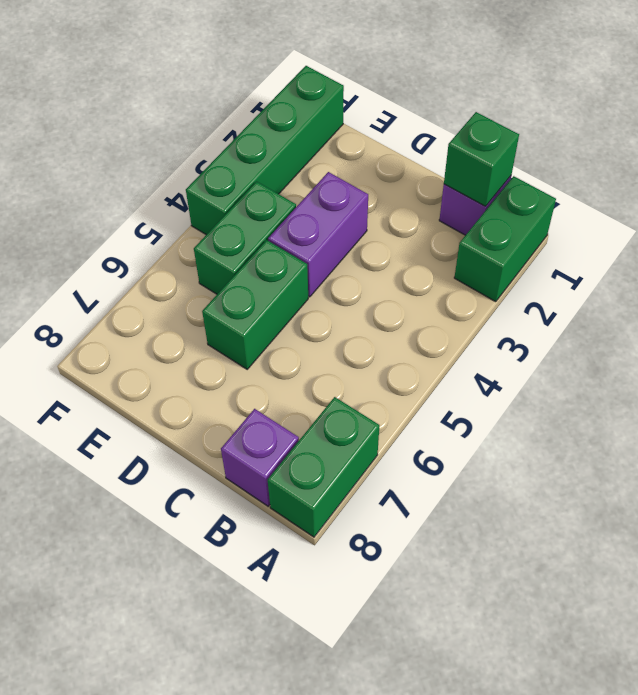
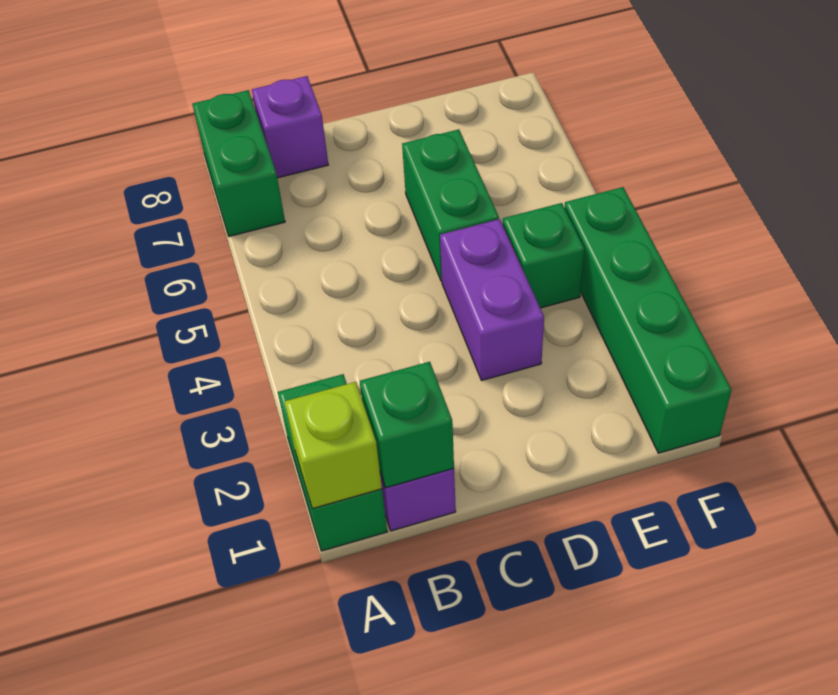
none -> lime 1x1 brick [284,382,382,509]
green 1x2 brick [194,182,296,294] -> green 1x1 brick [503,203,584,308]

